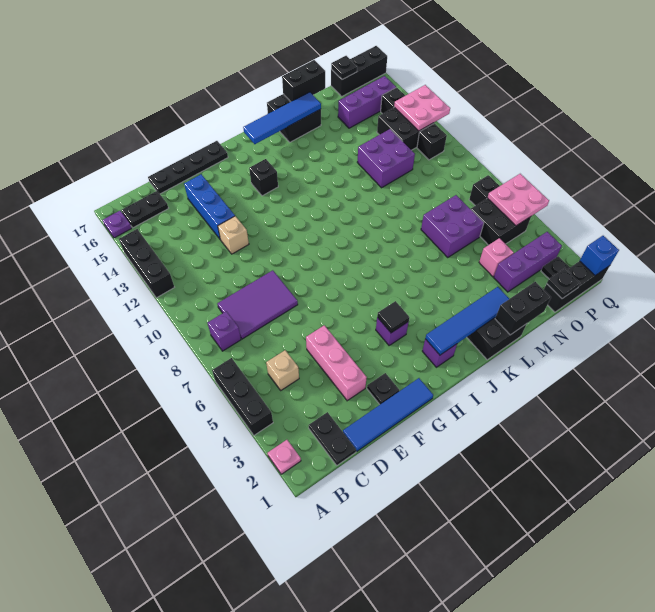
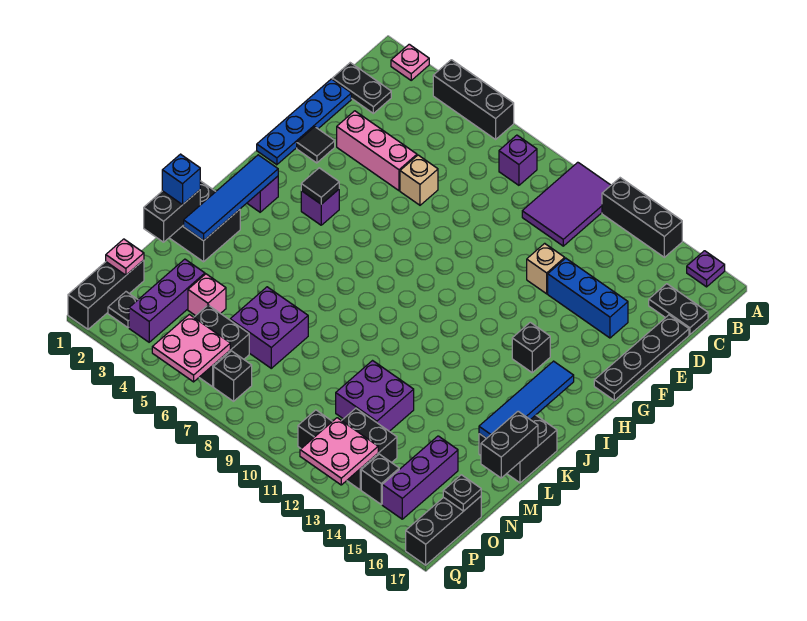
black 1x2 plate [122,191,168,228] -> black 1x2 plate turned to [649,284,708,334]
tan 1x1 brick [266,350,299,390] -> tan 1x1 brick moved to [400,155,438,205]
purple 2x3 tile [217,270,298,339] -> purple 2x3 tile moved to [522,162,611,246]
blue 1x4 tile [343,378,433,451] -> blue 1x4 plate [257,79,351,165]
black 1x1 plate [367,373,399,404] -> black 1x1 tile [297,127,335,163]
black 1x1 plate [547,268,580,299] -> pink 1x1 plate [106,239,144,275]
blue 1x1 brick [580,236,619,275] -> blue 1x1 brick moved to [162,154,200,205]

